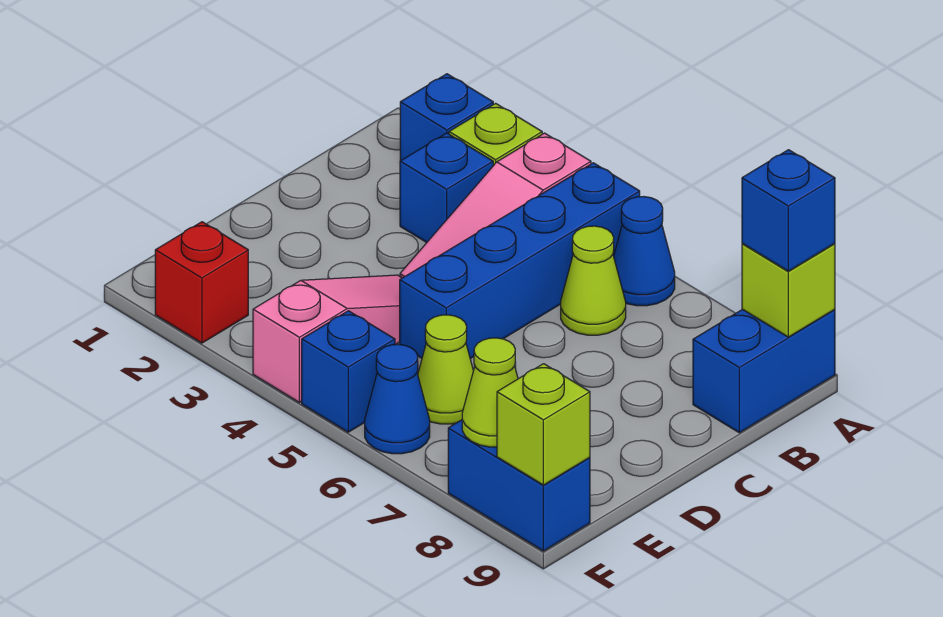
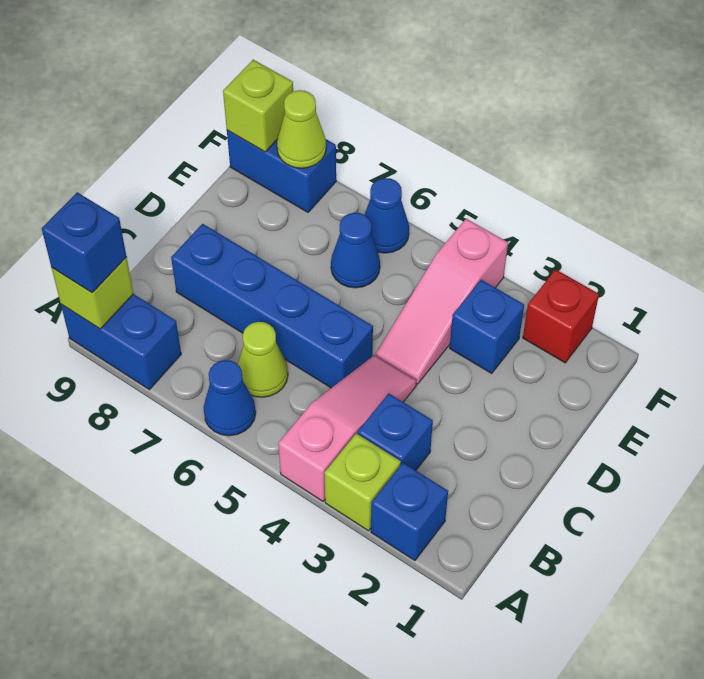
blue 1x4 brick [400,163,640,359] -> blue 1x4 brick turned to [171,224,373,388]
blue 1x2 brick [693,309,835,433] -> blue 1x2 brick turned to [61,294,181,390]
lime 1x1 cone [418,315,473,424] -> blue 1x1 cone [331,213,380,288]
blue 1x1 brick [302,311,395,432] -> blue 1x1 brick moved to [450,280,524,374]

